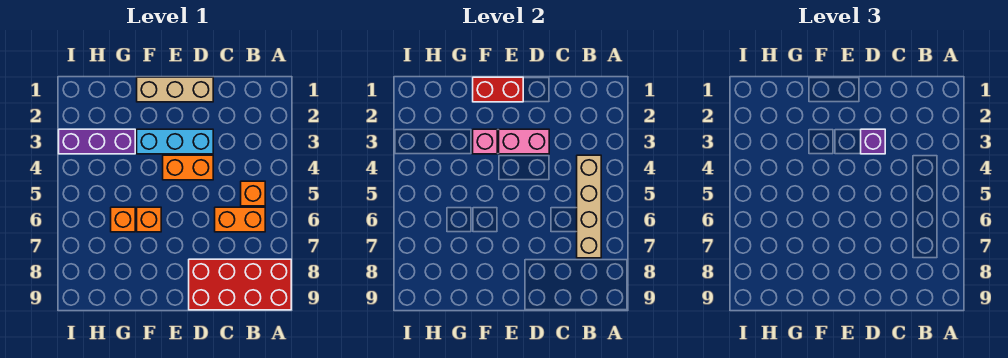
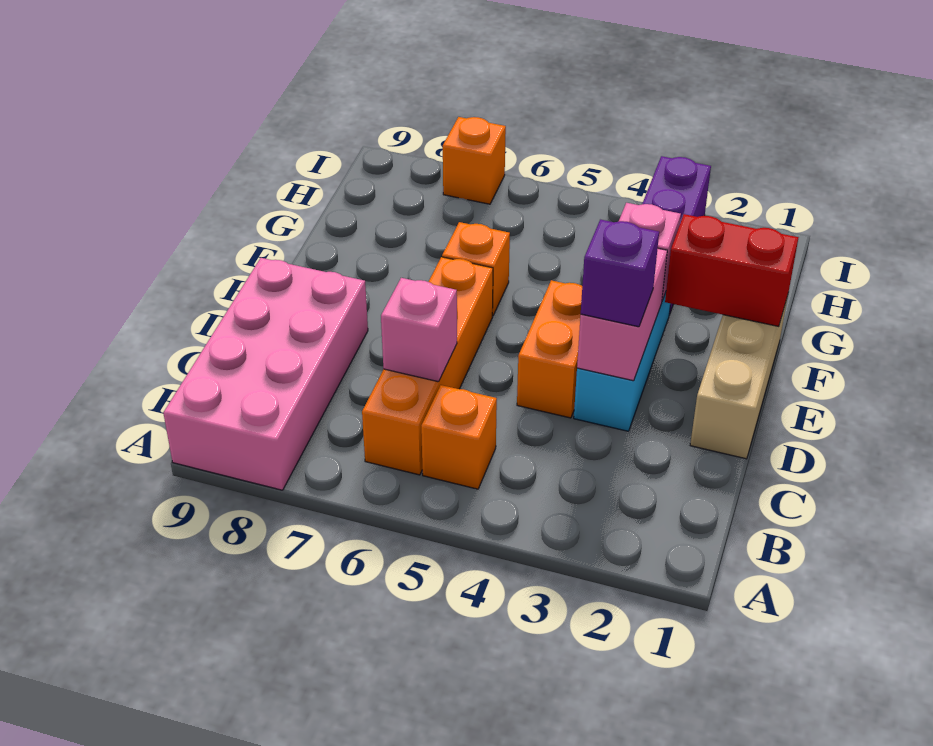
red 2x4 brick [189,259,291,310] -> pink 2x4 brick [163,258,368,490]
tan 1x4 brick [577,155,601,258] -> none
orange 1x2 brick [215,207,265,232] -> orange 1x4 brick [362,257,493,475]
none -> pink 1x1 brick [381,278,457,382]
red 1x2 brick [473,77,523,102] -> red 1x2 brick turned to [665,214,799,327]
orange 1x1 brick [111,207,135,232] -> orange 1x1 brick moved to [443,117,506,204]

